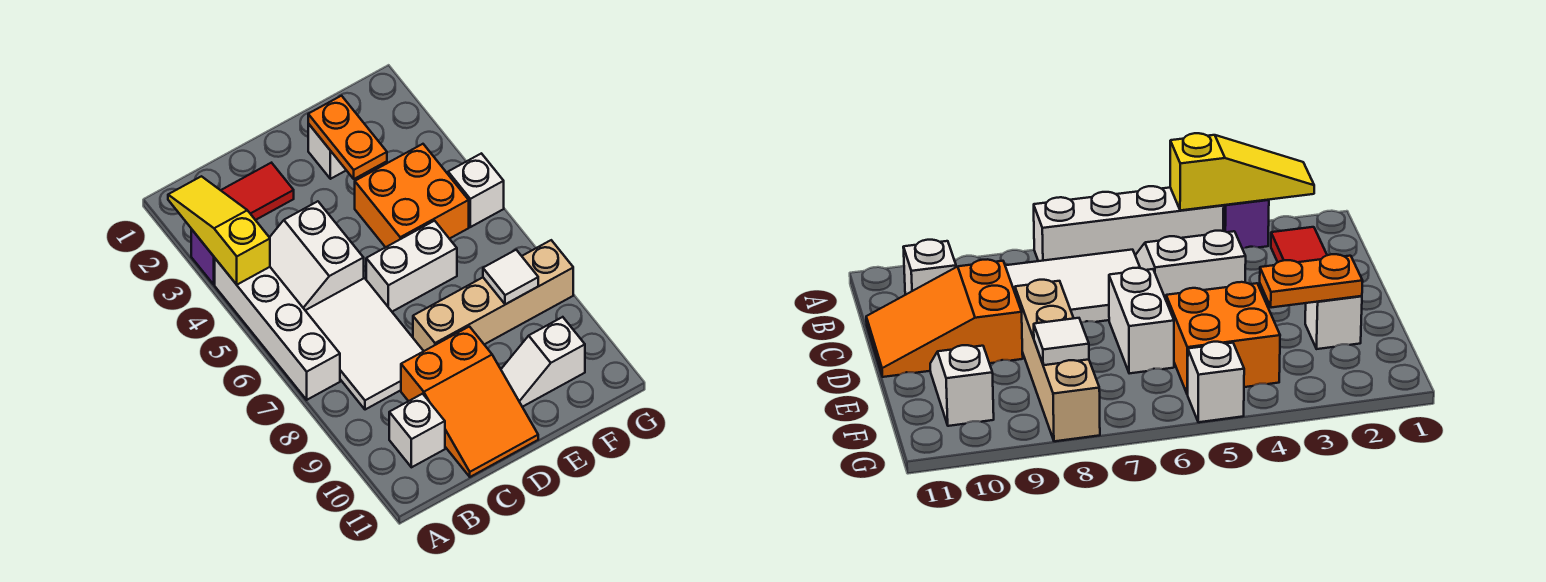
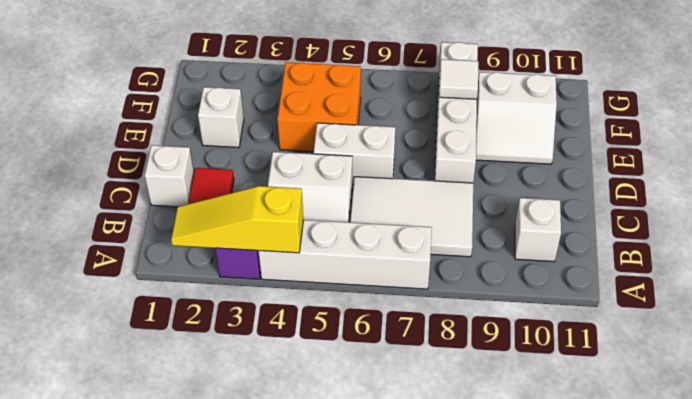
orange 2x3 slope [401,326,538,477] -> none
white 1x2 brick [366,221,457,312] -> white 1x2 brick turned to [314,123,395,185]
tan 1x4 brick [413,240,573,351] -> white 1x4 brick [435,42,478,183]
orange 1x2 plate [308,96,387,179] -> none
white 1x2 slope [501,317,585,407] -> white 2x2 slope [476,72,557,164]
white 1x1 brick [448,153,504,227] -> white 1x1 brick moved to [145,145,194,207]

